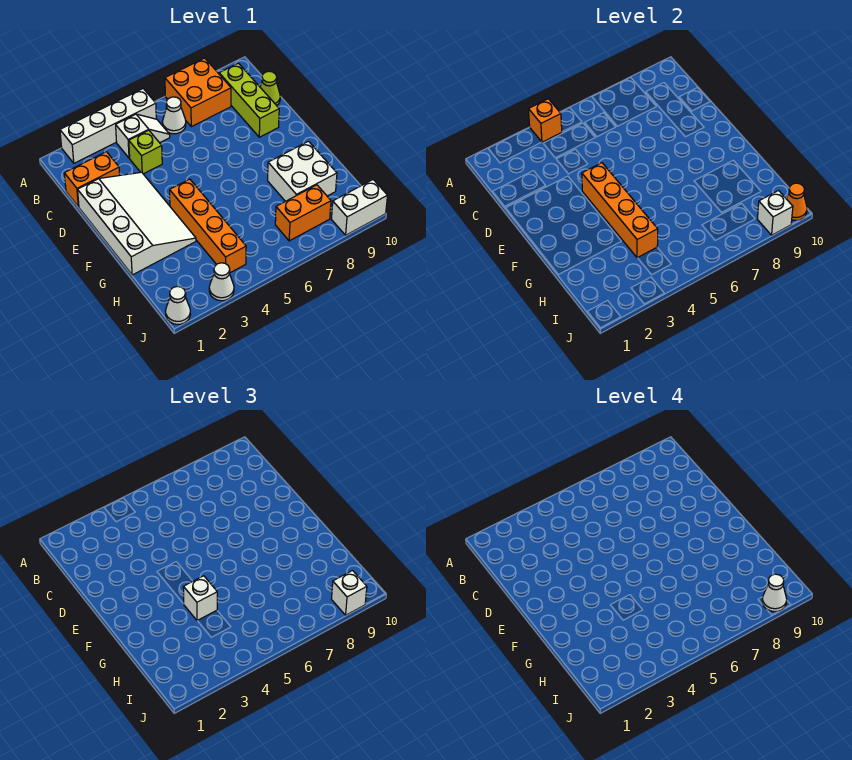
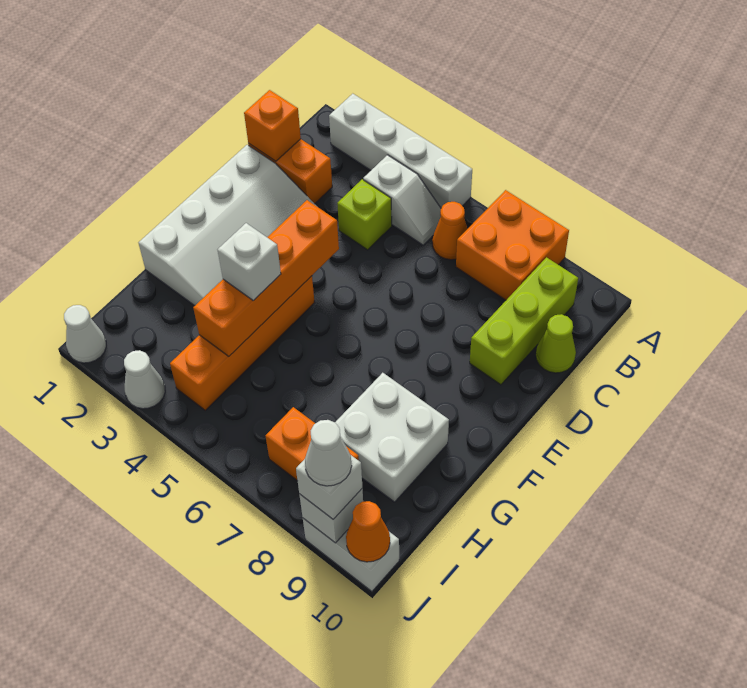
orange 1x1 brick [529,99,562,142] -> orange 1x1 brick moved to [244,90,301,161]
white 1x1 cone [162,97,186,134] -> orange 1x1 cone [432,202,467,260]

